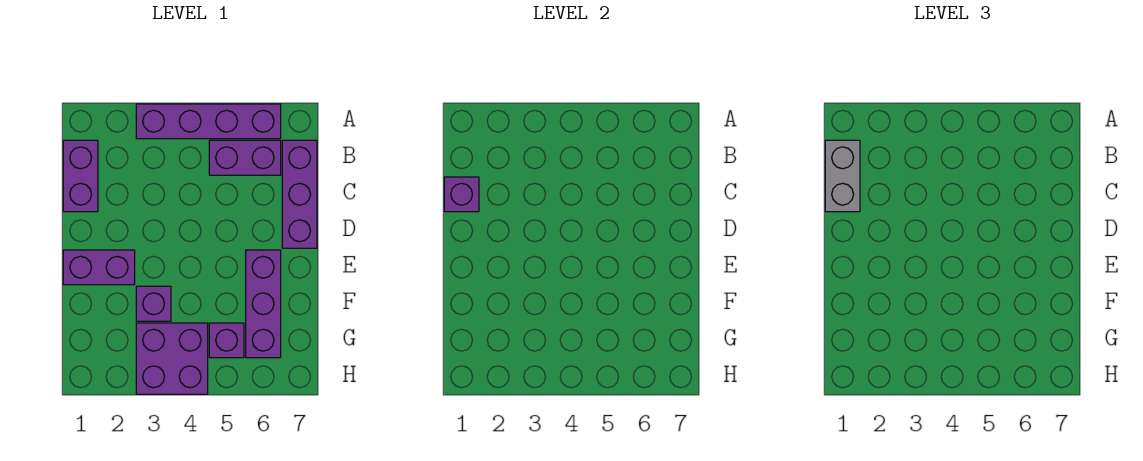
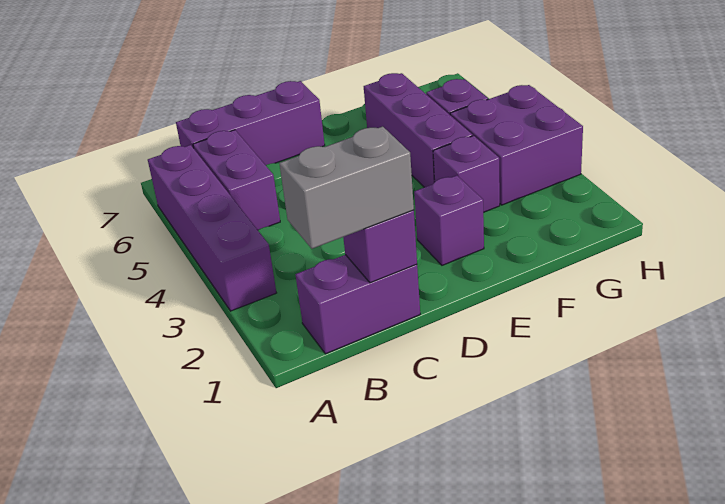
purple 1x2 brick [63,250,135,285] -> purple 1x1 brick [414,175,484,265]
purple 1x3 brick [246,250,281,358] -> purple 1x3 brick turned to [364,73,473,187]

